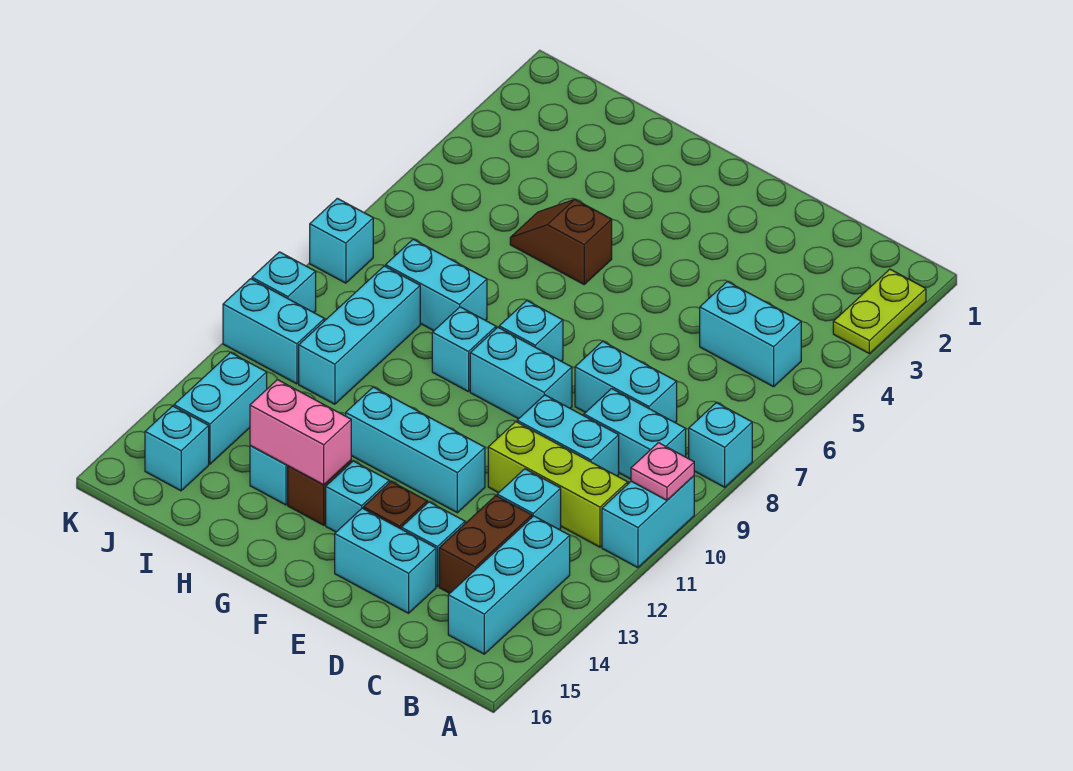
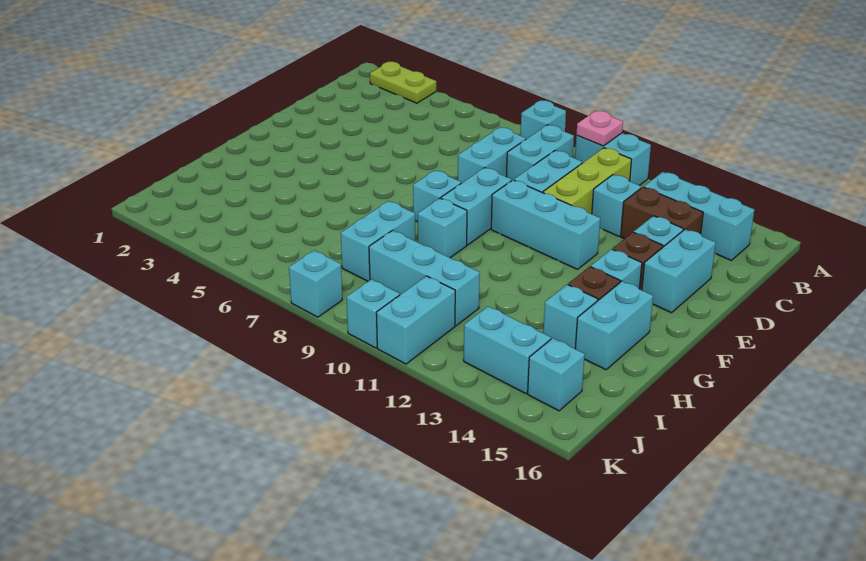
cyan 1x2 brick [700,282,801,387] -> cyan 1x2 brick moved to [575,281,653,370]
cyan 1x3 brick [346,387,485,513] -> cyan 1x3 brick turned to [491,180,600,269]
brown 1x2 slope [510,199,612,284] -> none
pink 1x2 brick [250,380,351,485] -> none

